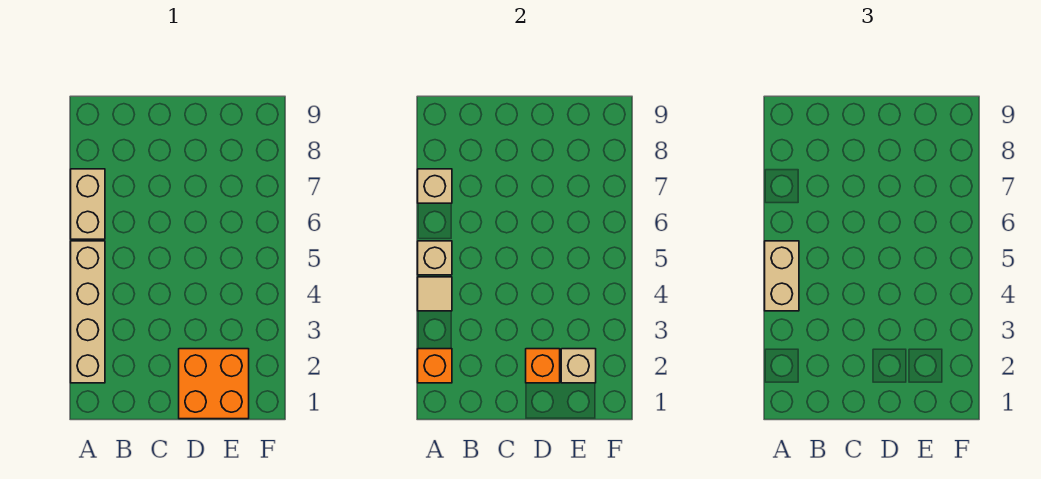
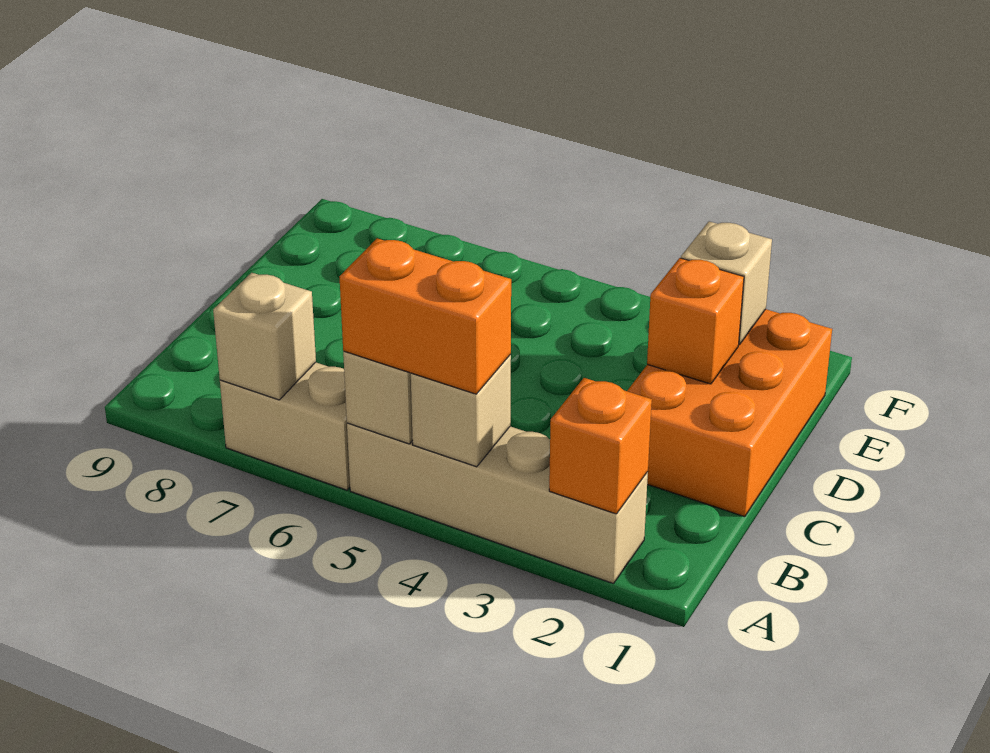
tan 1x1 tile [418,277,452,311] -> tan 1x1 brick [411,354,511,467]
tan 1x2 brick [765,241,799,311] -> orange 1x2 brick [339,238,511,394]
orange 2x2 brick [179,349,249,419] -> orange 2x3 brick [627,309,832,517]

